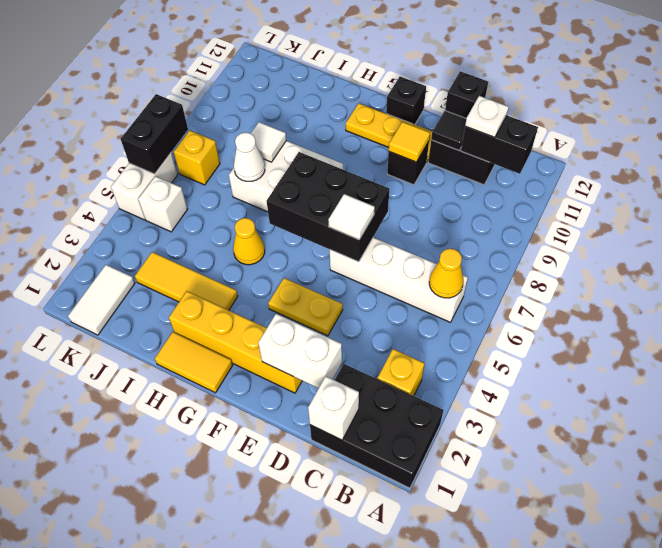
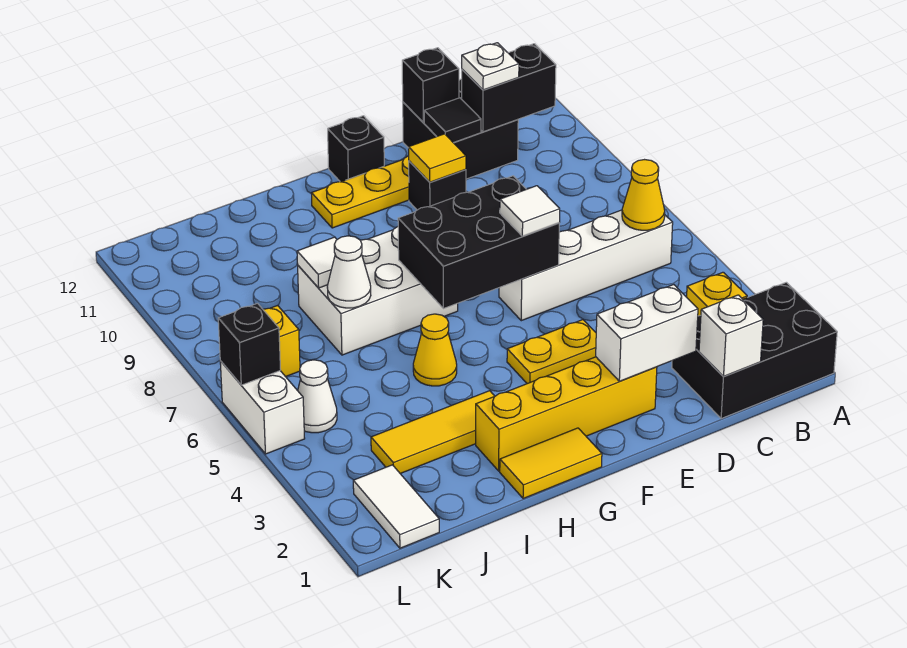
white 1x1 brick [138,176,188,232] -> white 1x1 cone [298,360,337,433]
black 1x2 brick [121,94,188,174] -> black 1x1 brick [218,303,281,385]

